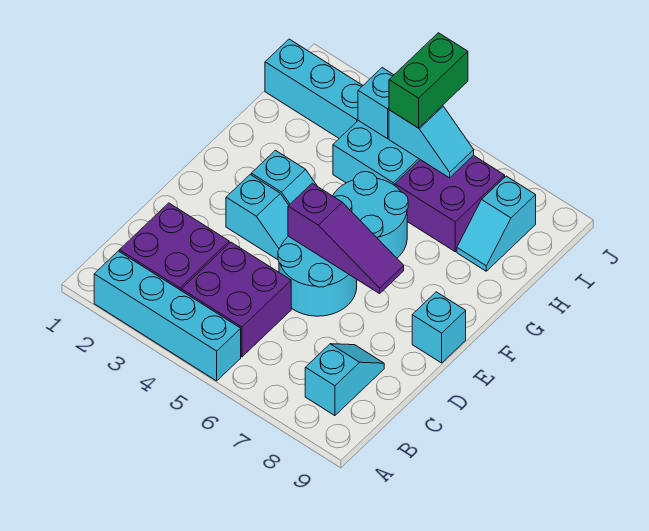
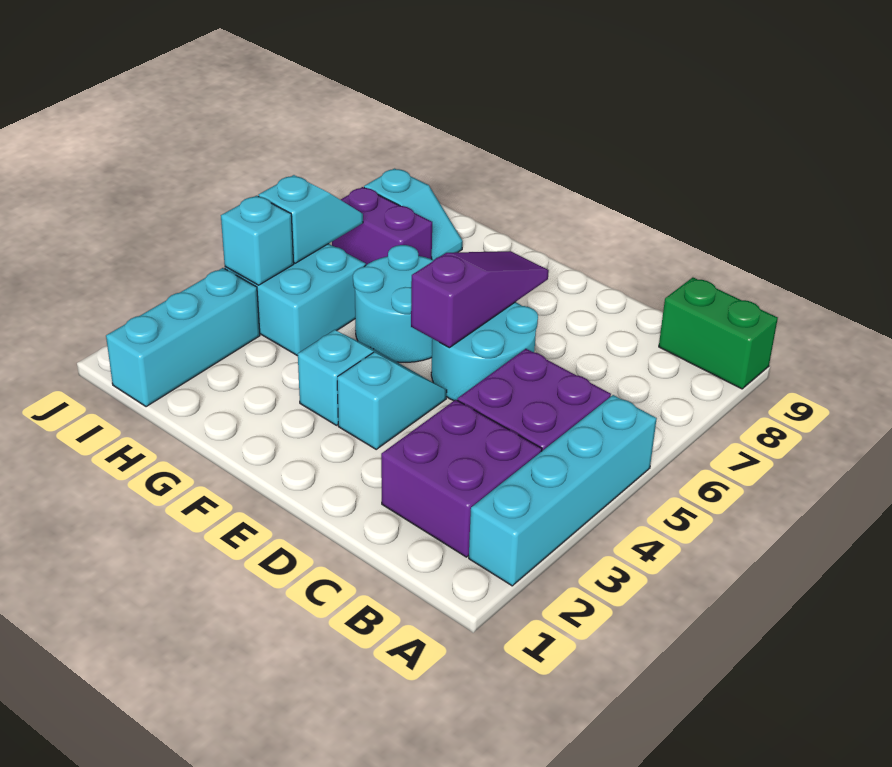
cyan 1x2 slope [305,344,384,416] -> none
cyan 1x1 brick [412,292,466,363] -> none
purple 2x2 brick [395,155,505,252] -> purple 1x2 brick [332,187,432,265]
green 1x2 brick [389,33,468,128] -> green 1x2 brick moved to [659,277,778,389]

